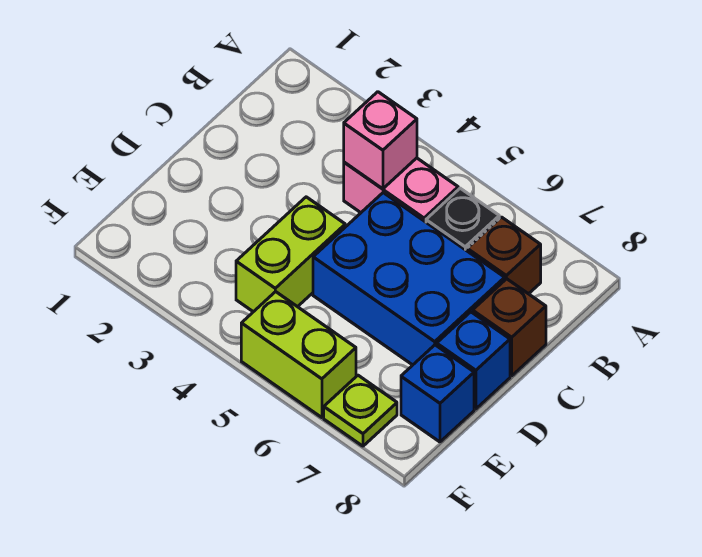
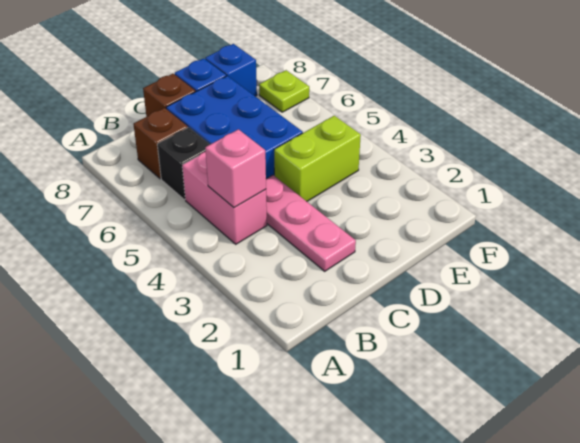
none -> pink 1x3 plate [266,175,356,271]
lime 1x2 brick [241,292,356,418] -> none

